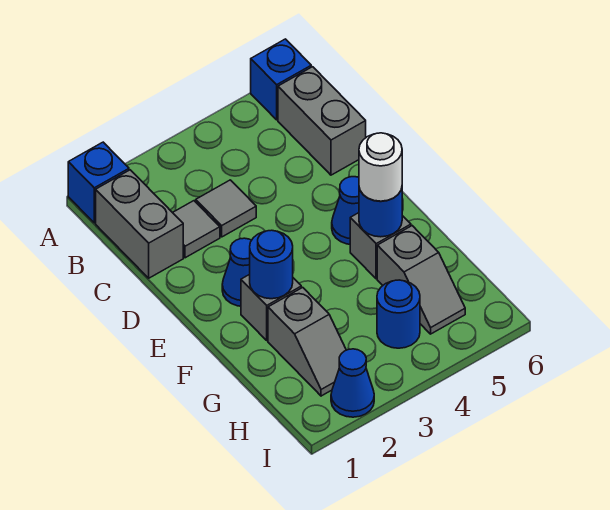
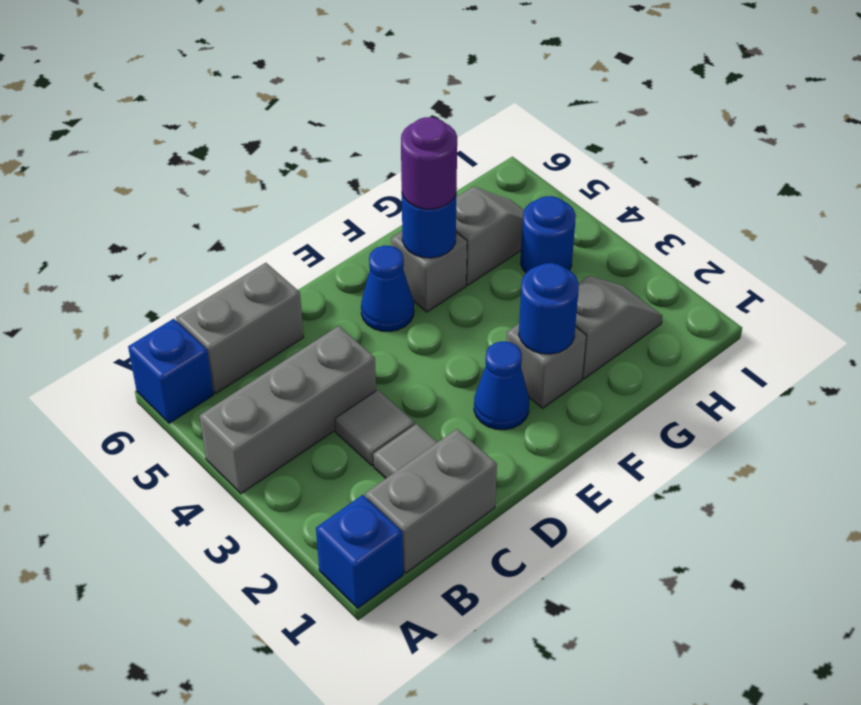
none -> grey 1x3 brick [200,326,376,494]
white 1x1 round brick [359,133,402,201] -> purple 1x1 round brick [401,117,457,209]
blue 1x1 cone [331,349,374,417] -> none

